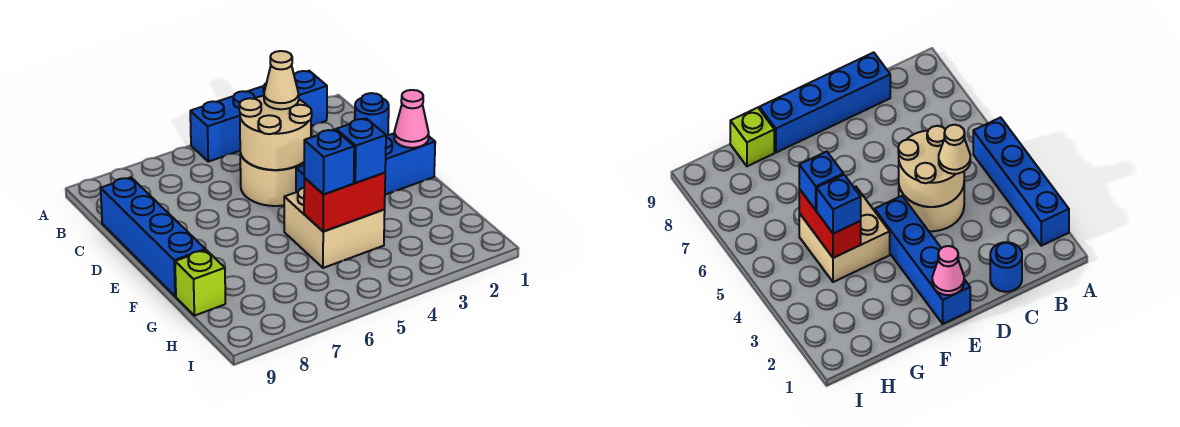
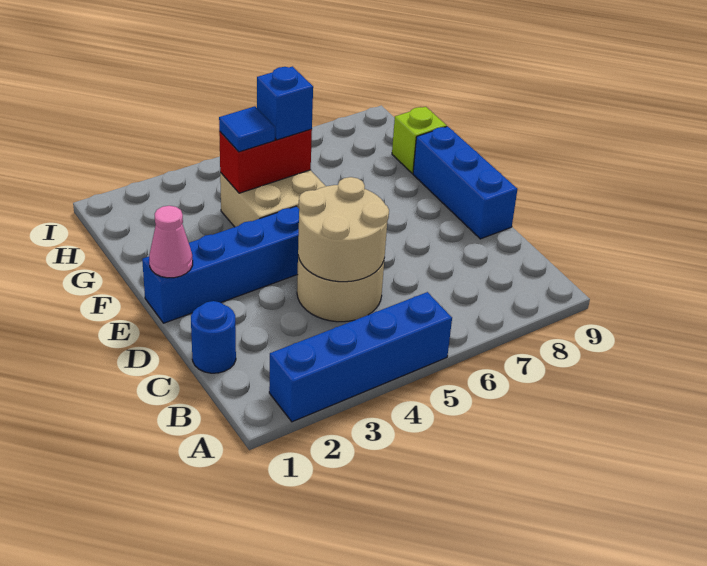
tan 1x1 cone [264,51,299,109] -> none
blue 1x4 brick [101,177,205,296] -> blue 1x3 brick [413,126,517,239]
blue 1x1 brick [336,118,386,183] -> blue 1x1 tile [219,106,275,152]

